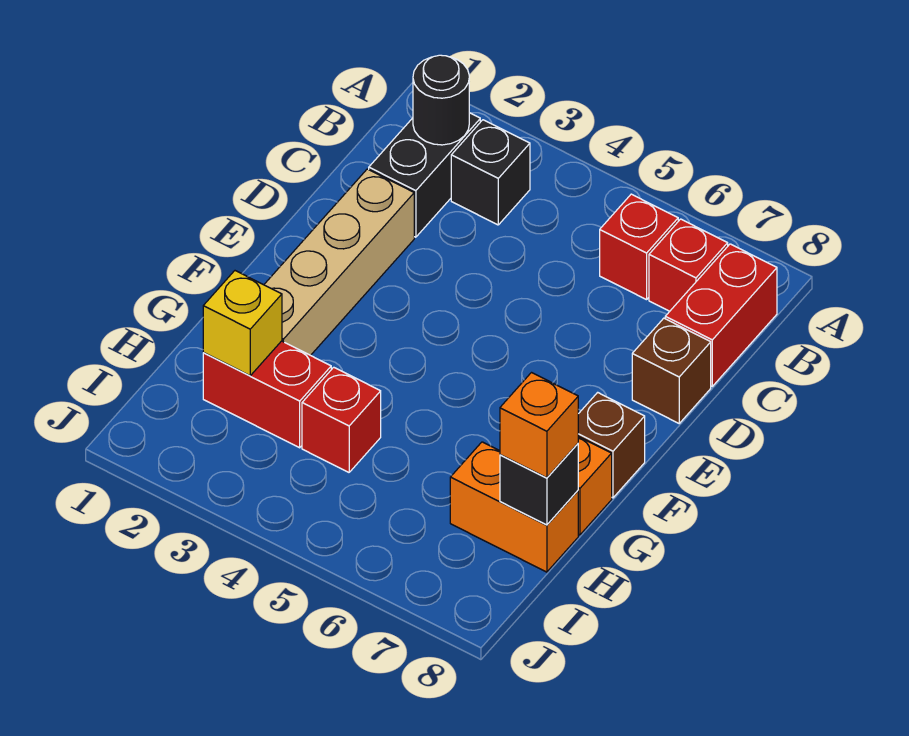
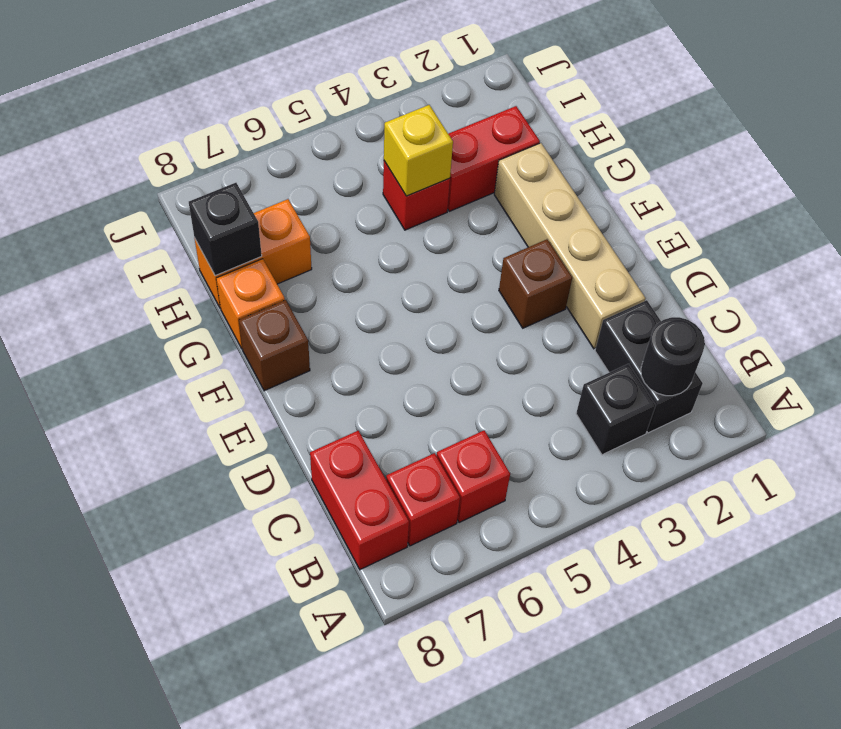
brown 1x1 brick [632,318,711,423] -> brown 1x1 brick moved to [499,239,572,328]
yellow 1x1 brick [203,271,282,376] -> yellow 1x1 brick moved to [384,105,453,196]
orange 1x1 brick [500,373,578,478] -> none

